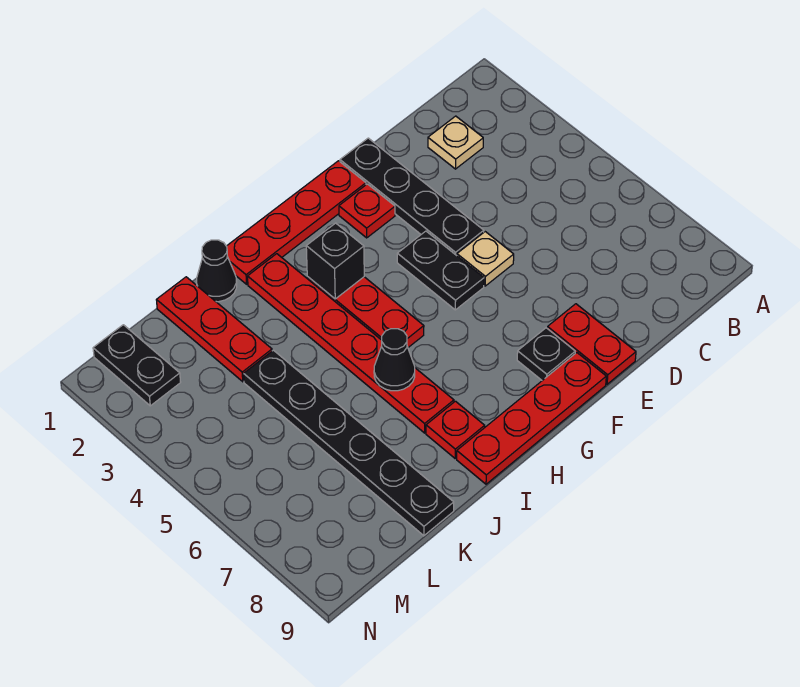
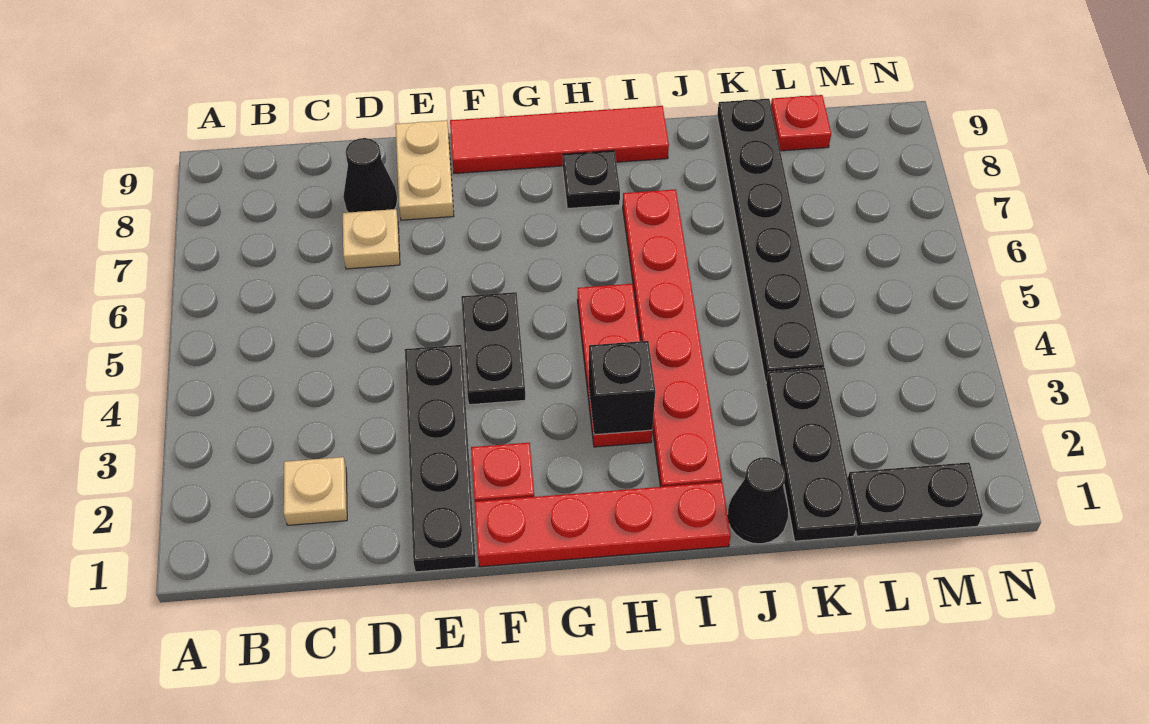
tan 1x1 plate [457,232,514,286] -> tan 1x1 plate moved to [343,209,400,269]
red 1x2 plate [547,304,636,384] -> tan 1x2 plate [396,120,454,220]
black 1x1 plate [517,328,575,380] -> black 1x1 plate moved to [563,151,620,208]
red 1x4 plate [457,353,606,484] -> red 1x4 tile [450,106,669,173]
black 1x1 cone [374,329,415,391] -> black 1x1 cone moved to [343,138,397,212]
red 1x1 plate [426,401,485,458] -> red 1x1 plate moved to [771,95,831,151]
red 1x3 plate [157,277,272,382] -> black 1x3 plate [766,368,857,541]
black 1x2 plate [93,325,181,406] -> black 1x2 plate turned to [848,462,983,536]

